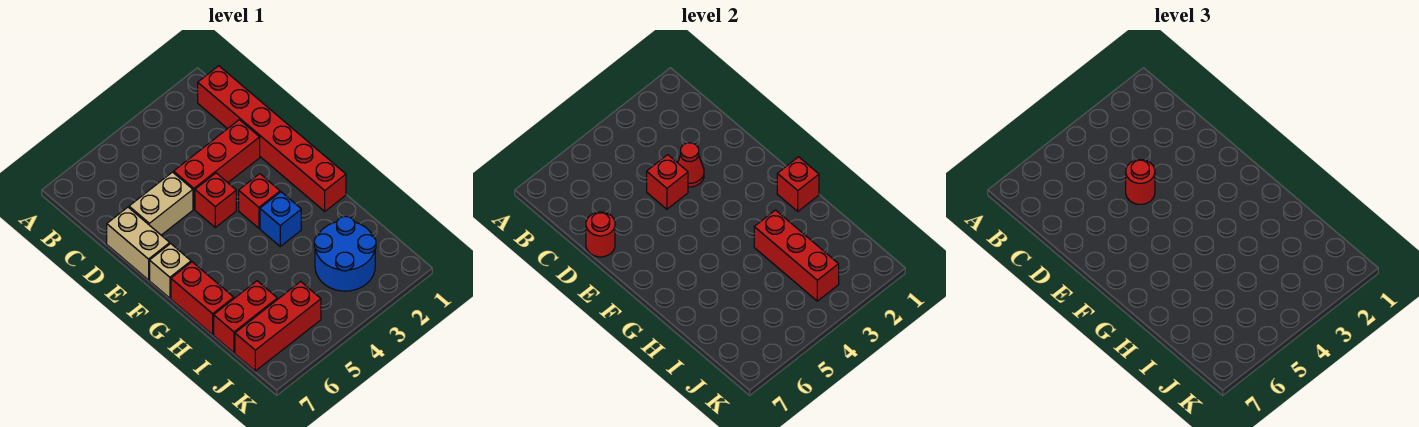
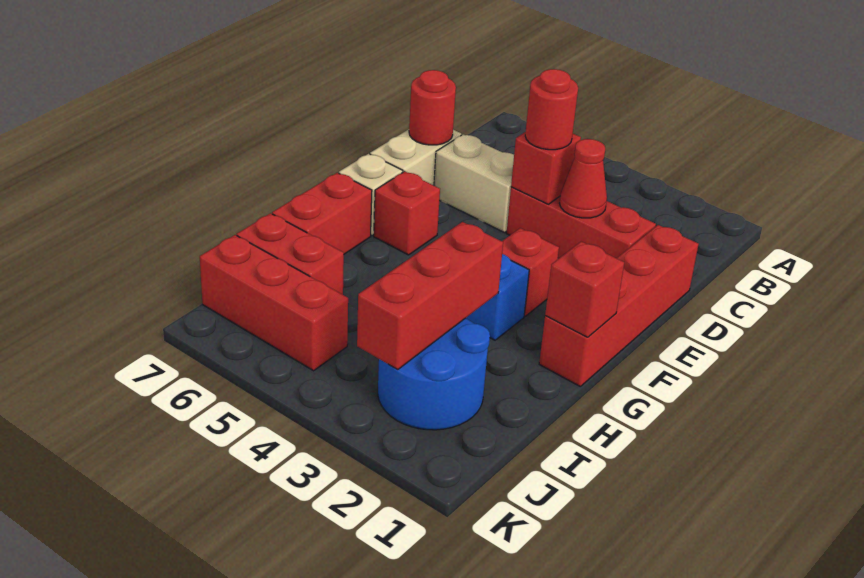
red 1x6 brick [198,66,346,211] -> red 1x4 brick [539,225,699,386]
red 1x1 brick [195,173,236,227] -> red 1x1 brick moved to [374,171,440,255]

